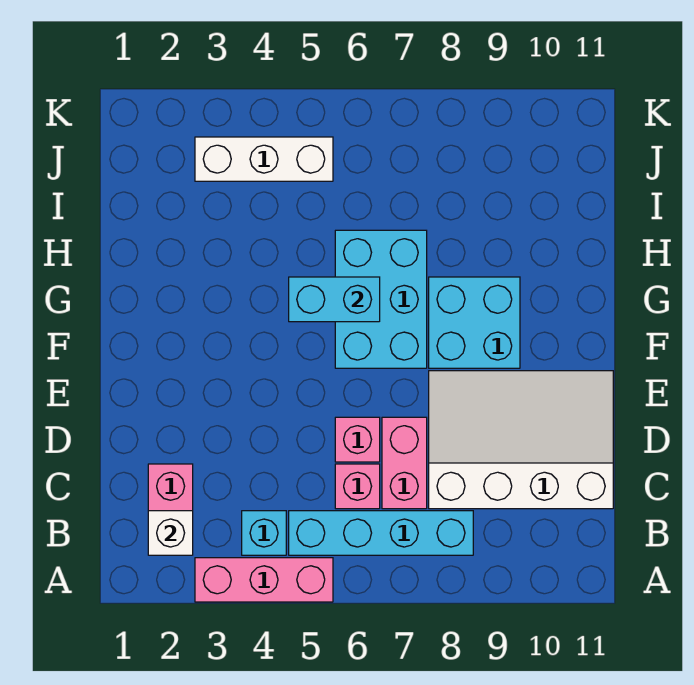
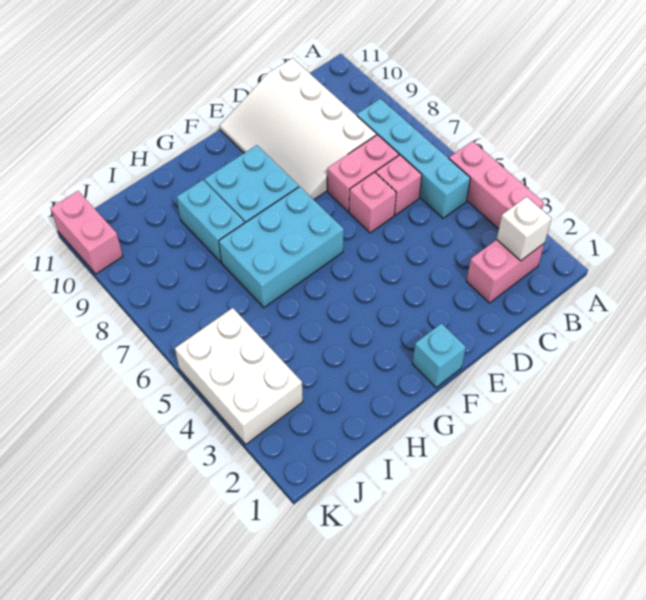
cyan 1x1 brick [242,511,286,555] -> cyan 1x1 brick moved to [413,323,466,388]
cyan 1x2 brick [289,277,380,322] -> cyan 1x2 brick moved to [177,180,244,262]
white 1x3 brick [195,137,333,181] -> white 2x3 brick [175,308,303,444]
none -> pink 1x2 brick [51,191,123,274]

